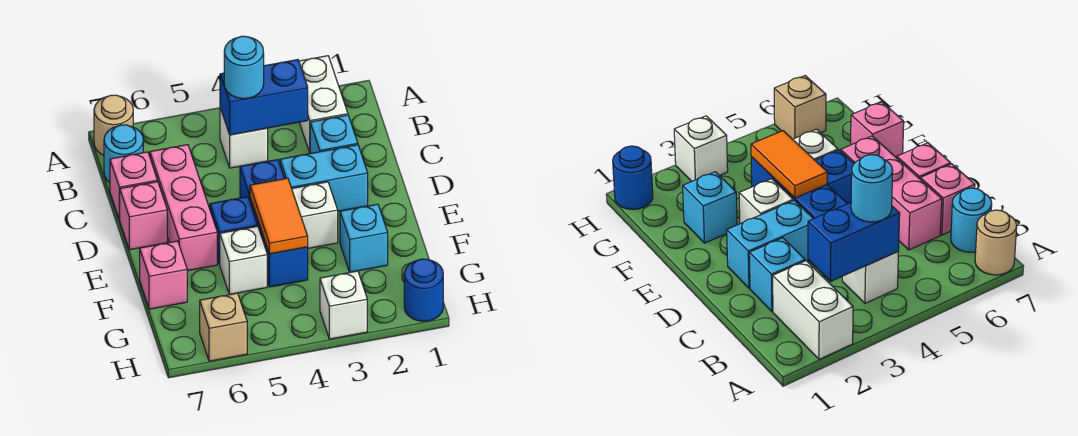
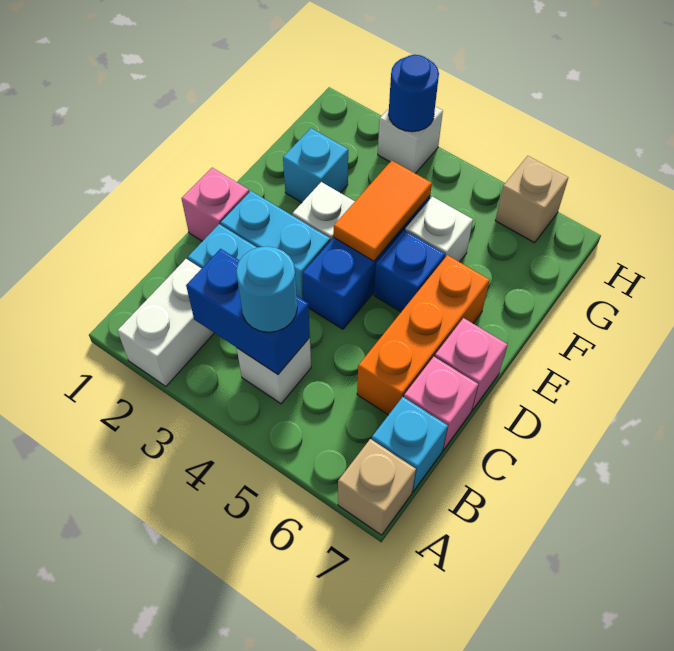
tan 1x1 round brick [94,95,133,155] -> tan 1x1 brick [338,439,416,535]
cyan 1x1 round brick [104,125,143,183] -> cyan 1x1 brick [372,397,448,492]
pink 1x3 brick [150,145,217,271] -> orange 1x3 brick [357,255,490,415]
pink 1x1 brick [140,241,187,309] -> pink 1x1 brick moved to [182,168,249,241]
blue 1x1 round brick [404,259,443,321] -> blue 1x1 round brick moved to [389,55,439,132]

